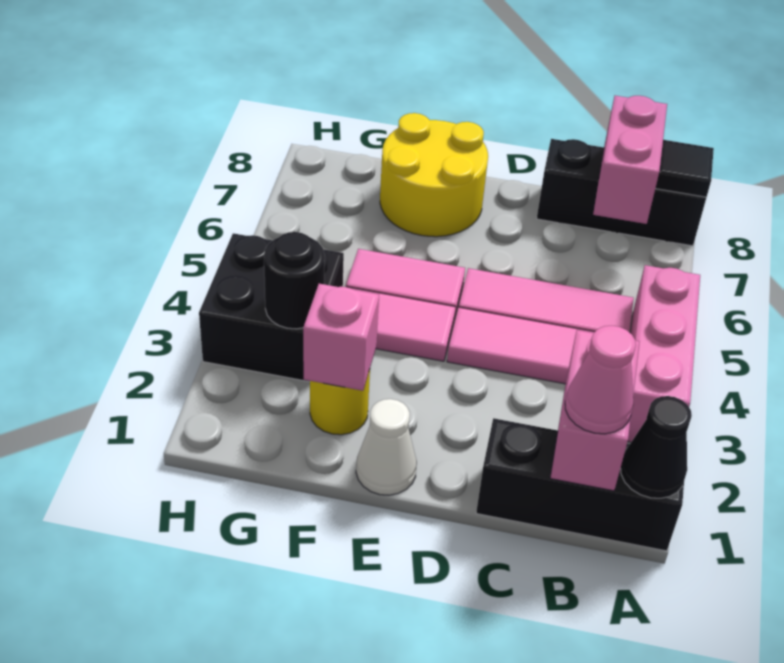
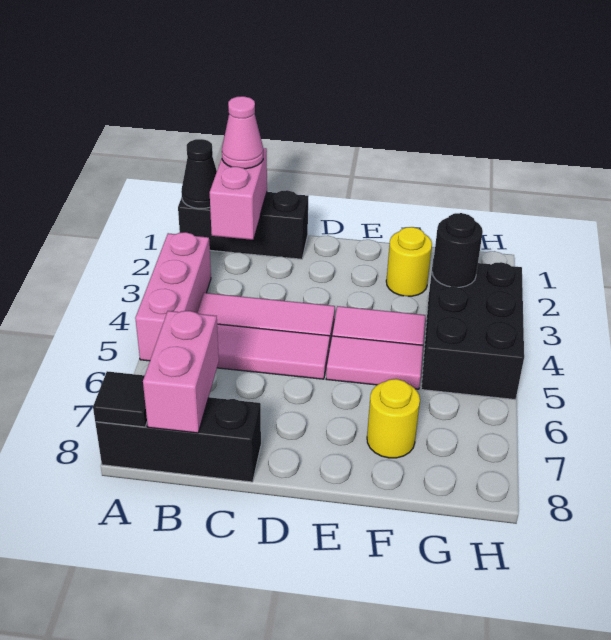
white 1x1 cone [356,399,417,495] -> none
yellow 2x2 round brick [380,113,488,237] -> yellow 1x1 round brick [367,379,420,458]
pink 1x1 brick [303,284,379,391] -> none
black 2x2 brick [199,233,344,382] -> black 2x3 brick [421,259,524,400]

